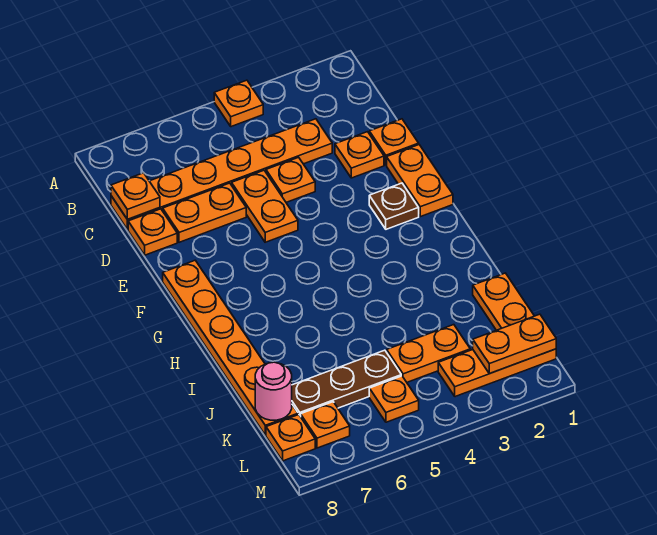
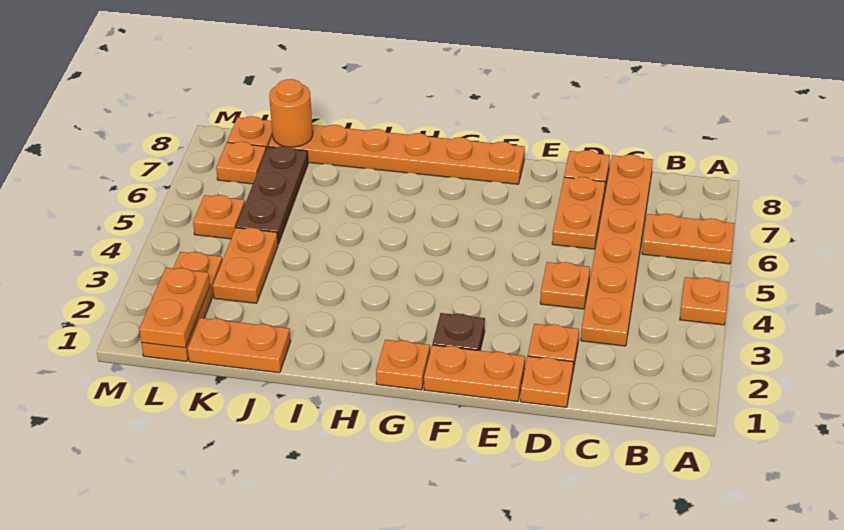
orange 1x1 plate [111,173,160,219] -> orange 1x1 plate moved to [376,340,430,390]
orange 1x2 plate [232,170,298,242] -> orange 1x2 plate moved to [642,214,735,264]
pink 1x1 round brick [255,362,292,420] -> orange 1x1 round brick [269,79,313,147]

